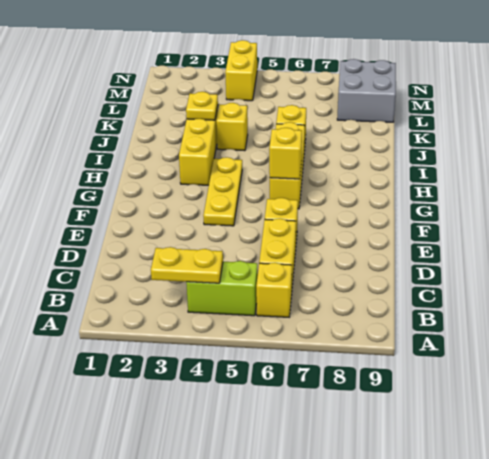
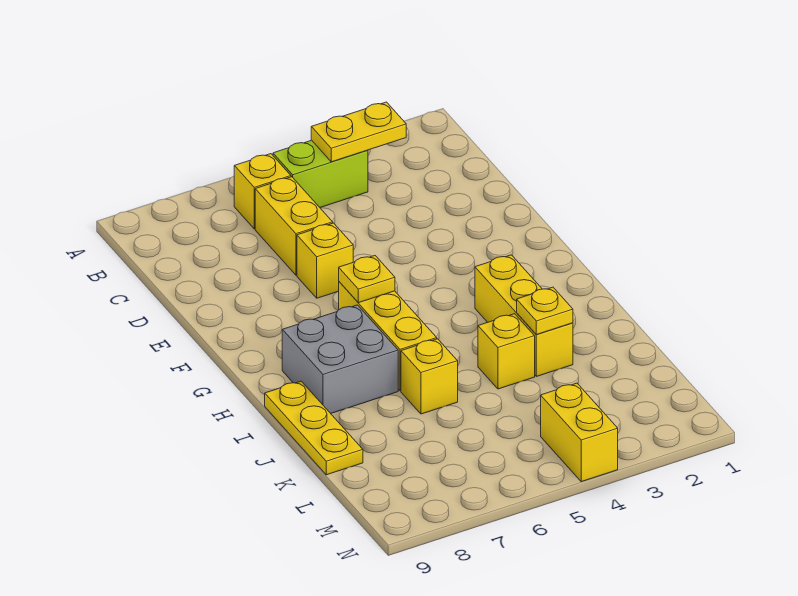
yellow 1x3 plate [203,157,242,226] -> yellow 1x3 plate moved to [265,381,363,475]
yellow 1x1 brick [269,128,302,179] -> yellow 1x1 plate [339,256,395,303]
grey 2x2 brick [337,59,396,122] -> grey 2x2 brick moved to [282,305,398,413]

